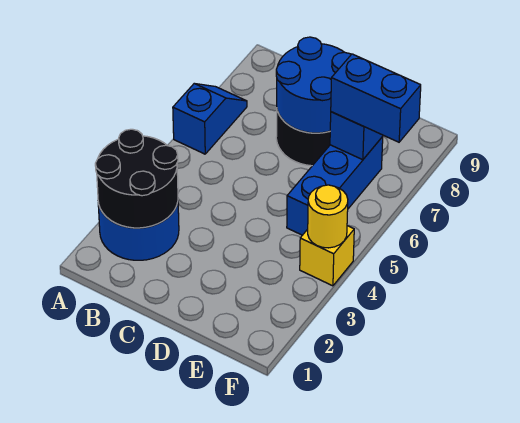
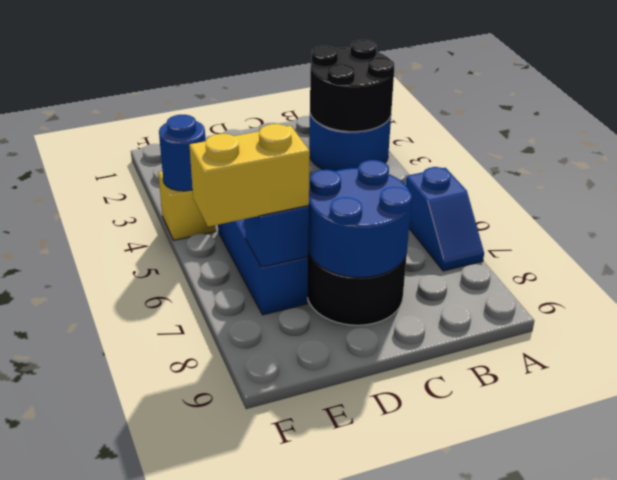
blue 1x2 brick [331,54,421,142] -> yellow 1x2 brick [190,124,310,227]
yellow 1x1 round brick [308,185,348,248] -> blue 1x1 round brick [159,115,205,191]

